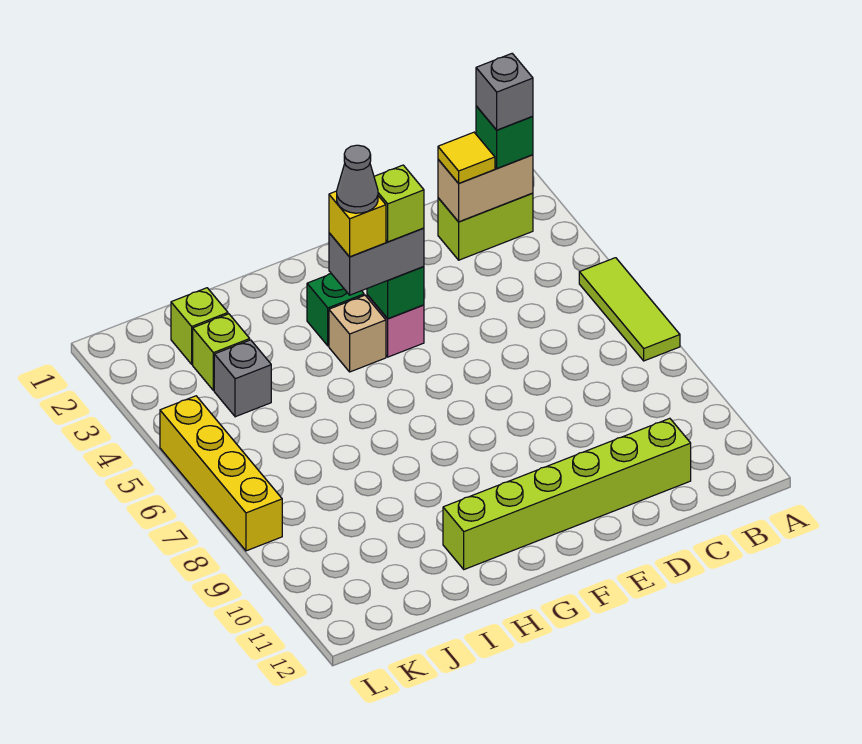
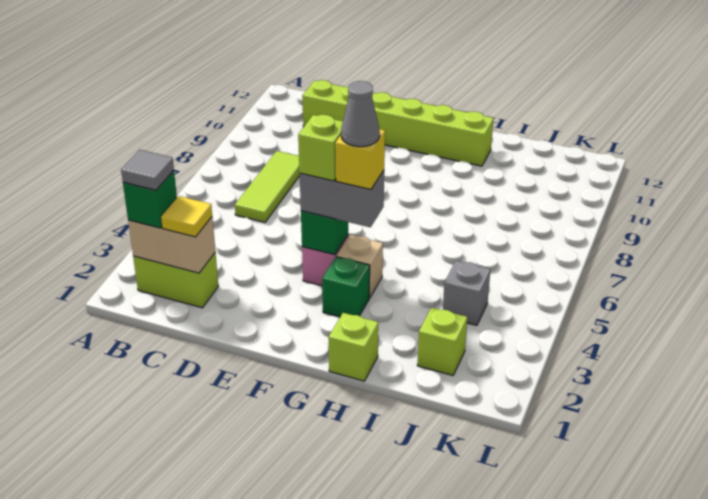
lime 1x3 tile [579,258,680,361] -> lime 1x3 tile moved to [235,151,300,222]
grey 1x1 brick [476,54,533,130] -> grey 1x1 tile [121,150,174,190]
lime 1x1 brick [193,314,250,391] -> lime 1x1 brick moved to [329,313,378,381]
yellow 1x4 brick [160,396,282,551] -> none

